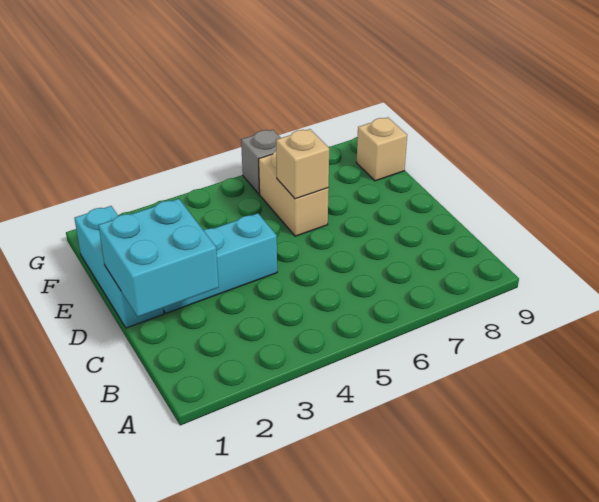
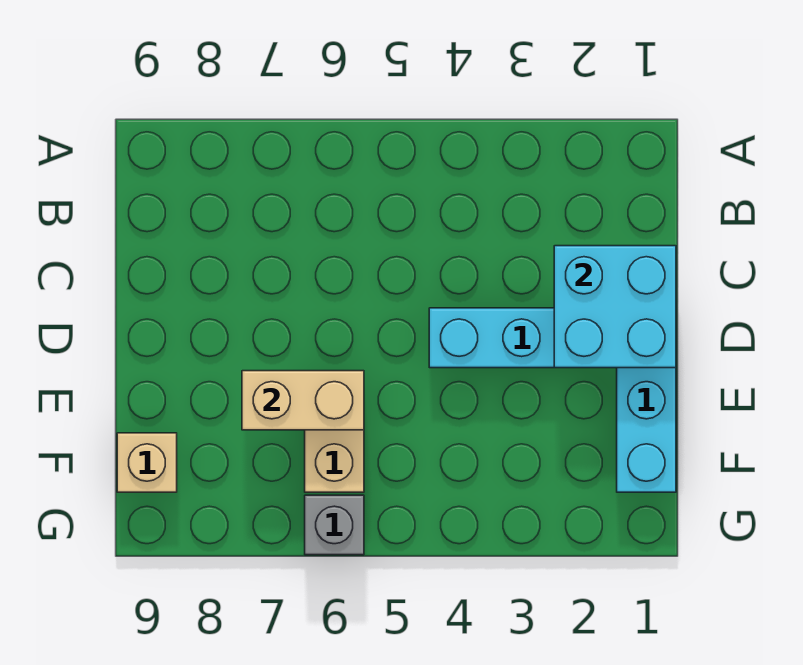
tan 1x1 brick [276,129,329,199] -> tan 1x2 brick [242,371,364,430]

